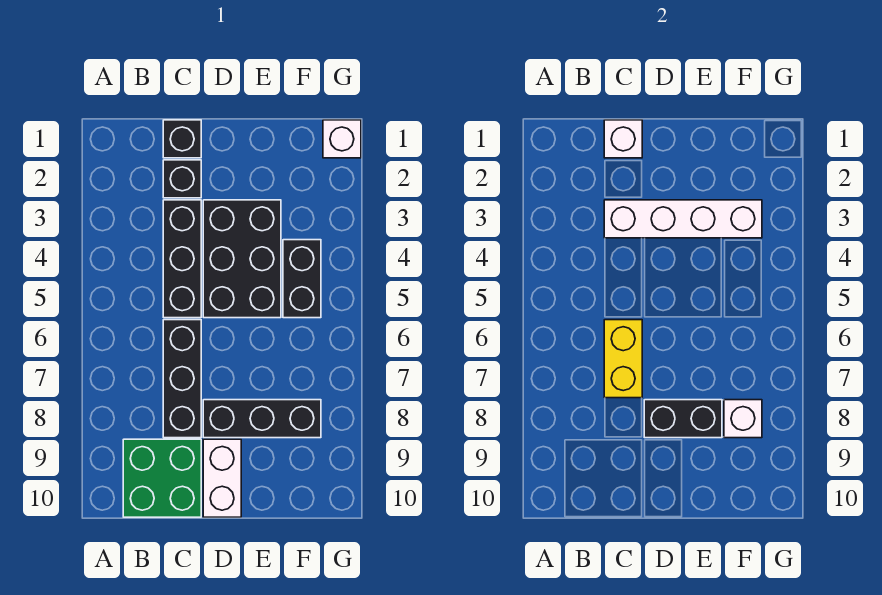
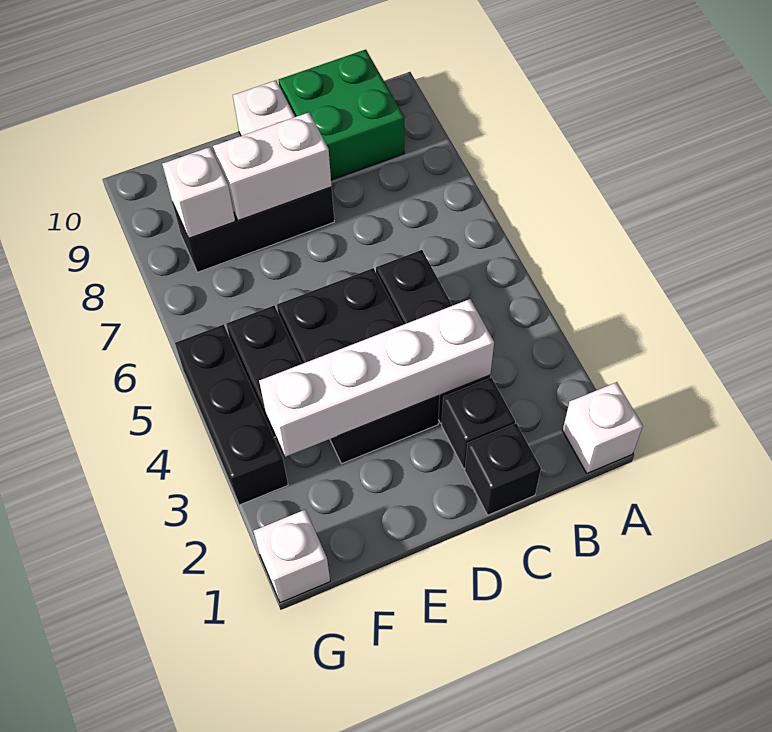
white 1x1 brick [604,120,642,158] -> white 1x1 brick moved to [563,382,643,473]
black 1x3 brick [163,320,201,438] -> black 1x3 brick moved to [175,324,288,505]
yellow 1x2 brick [604,320,642,398] -> none
black 1x2 brick [644,400,722,438] -> white 1x2 brick [213,112,332,221]

